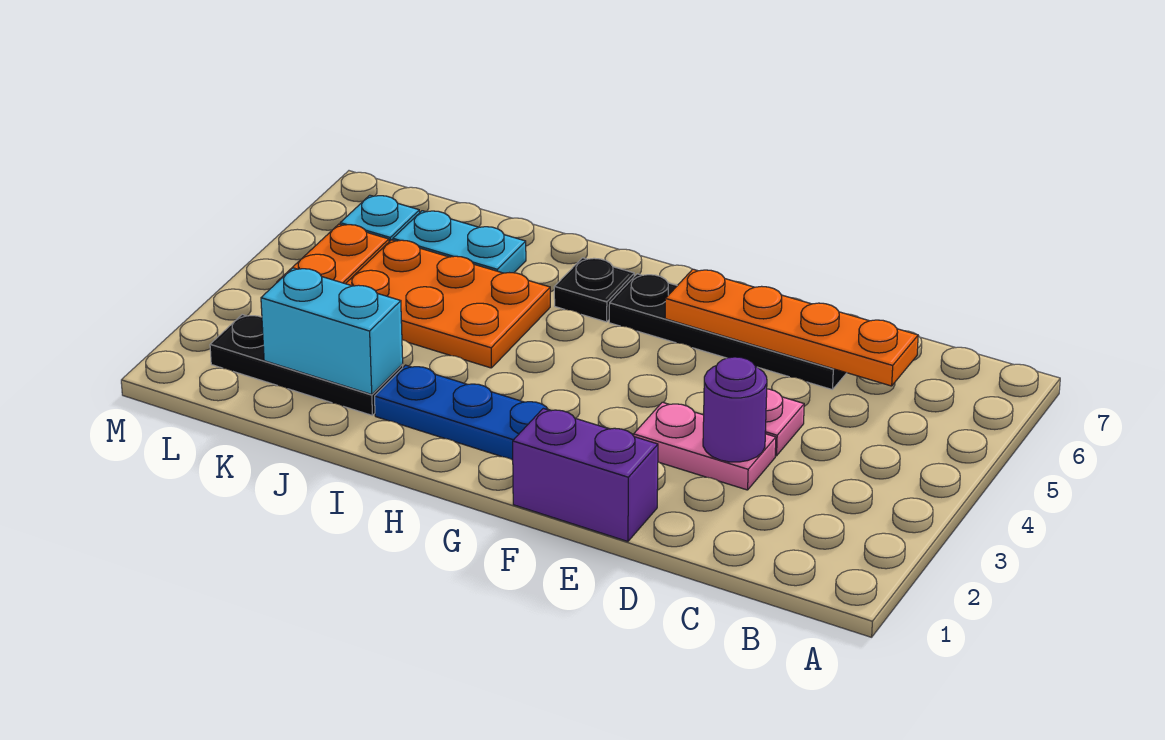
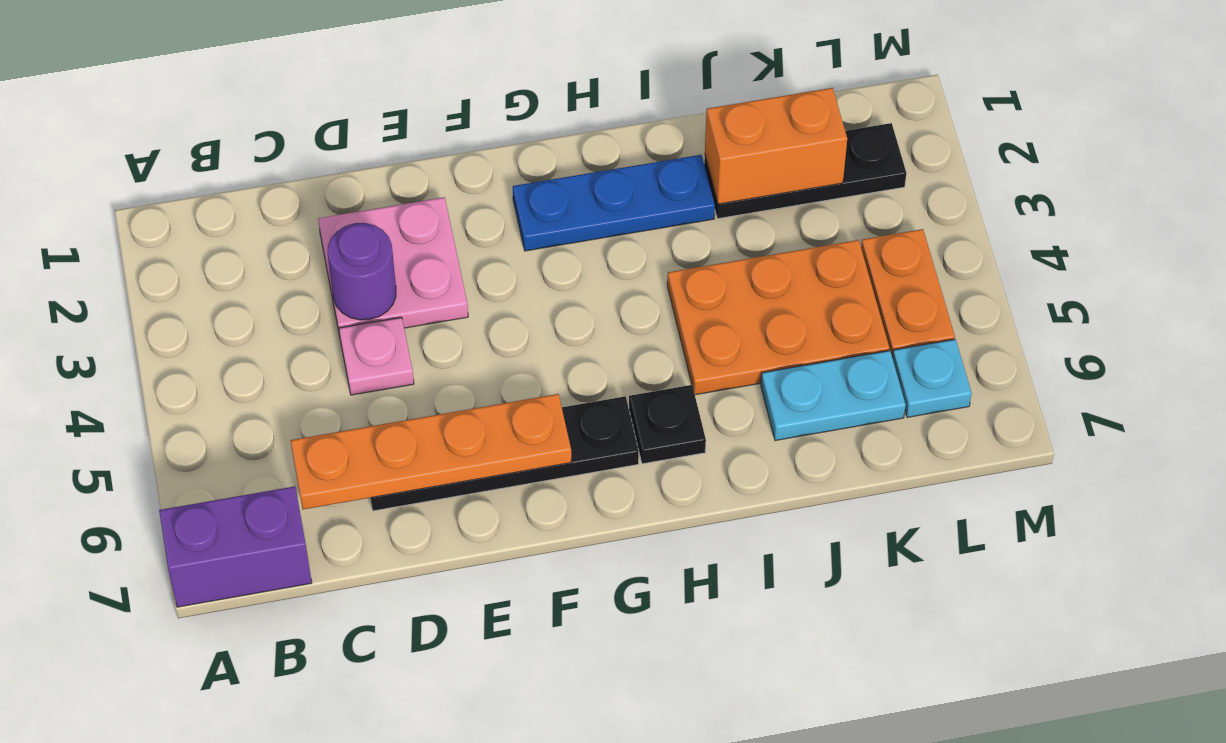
pink 1x2 plate [633,402,776,490] -> pink 2x2 plate [318,197,468,336]
purple 1x2 brick [513,408,658,542] -> purple 1x2 brick moved to [159,486,312,607]
cyan 1x2 brick [261,268,403,394] -> orange 1x2 brick [705,88,847,204]

